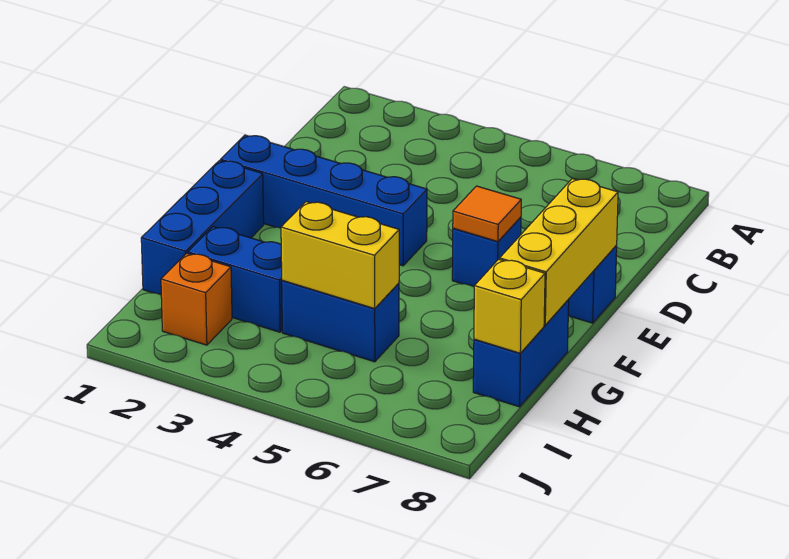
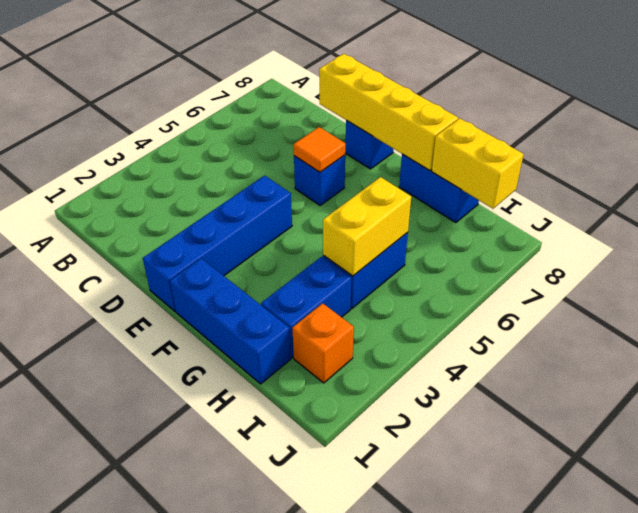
yellow 1x3 brick [500,179,618,325] -> yellow 1x4 brick [319,54,458,171]
yellow 1x1 brick [474,259,545,353] -> yellow 1x2 brick [432,118,524,209]

